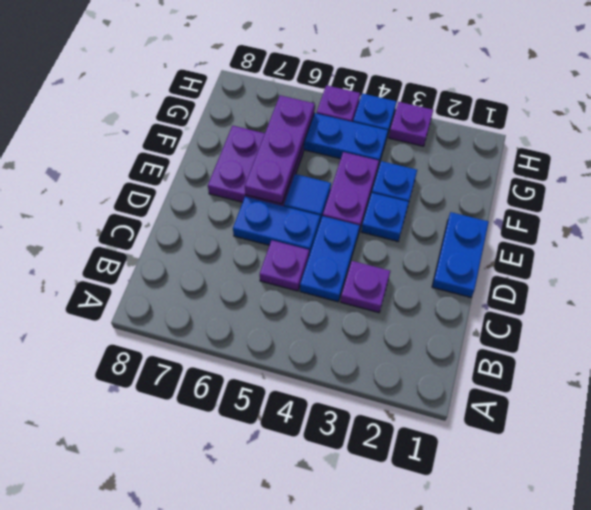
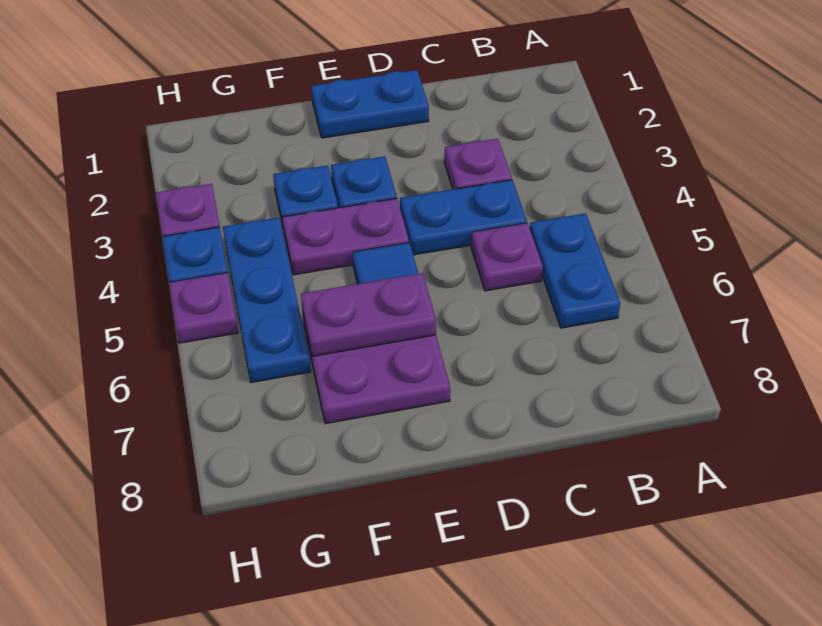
blue 1x2 plate [233,197,320,256] -> blue 1x2 plate moved to [530,213,620,328]
purple 1x3 plate [245,95,315,204] -> purple 1x2 plate [301,273,436,356]

